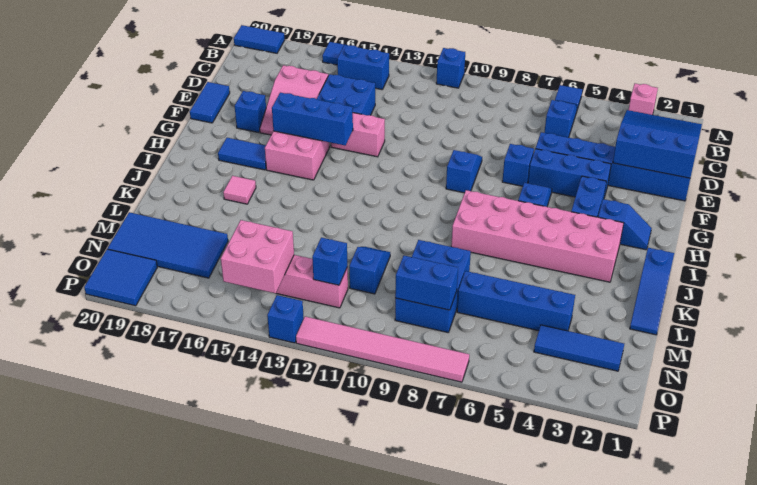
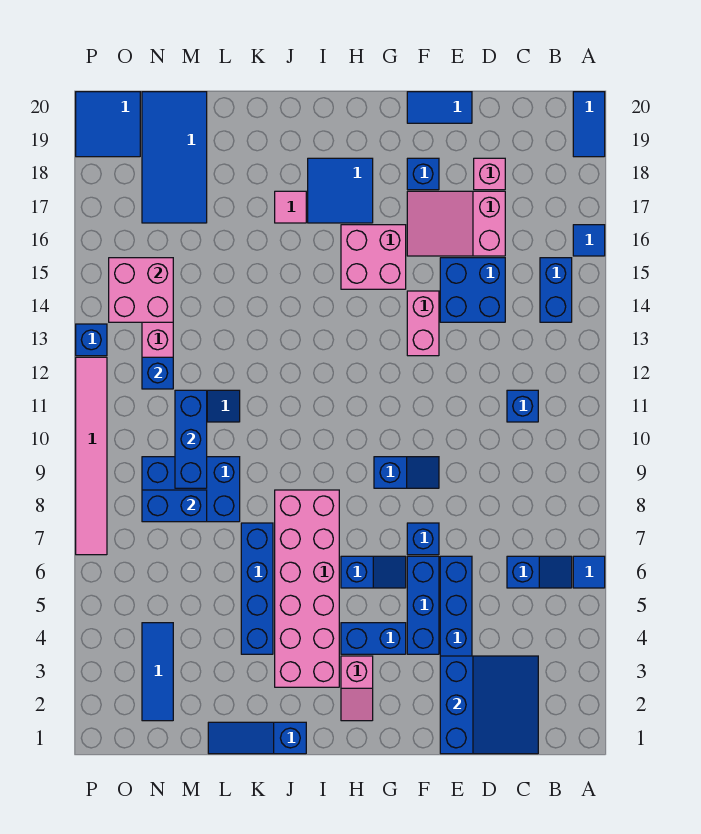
pink 1x1 brick [629,84,658,115] -> pink 1x1 brick moved to [474,158,505,190]
blue 1x1 brick [436,48,465,88] -> blue 1x1 brick moved to [507,390,538,422]
blue 1x3 brick [272,93,353,145] -> blue 1x3 brick moved to [175,390,207,488]
blue 1x2 slope [598,199,652,250] -> pink 1x2 slope [341,656,373,721]
blue 1x2 tile [218,138,266,170] -> blue 2x2 tile [308,158,373,223]
blue 1x4 brick [457,271,575,331] -> blue 1x4 brick moved to [241,523,273,654]
blue 1x2 brick [395,256,458,310] -> blue 1x2 brick turned to [142,490,207,522]

